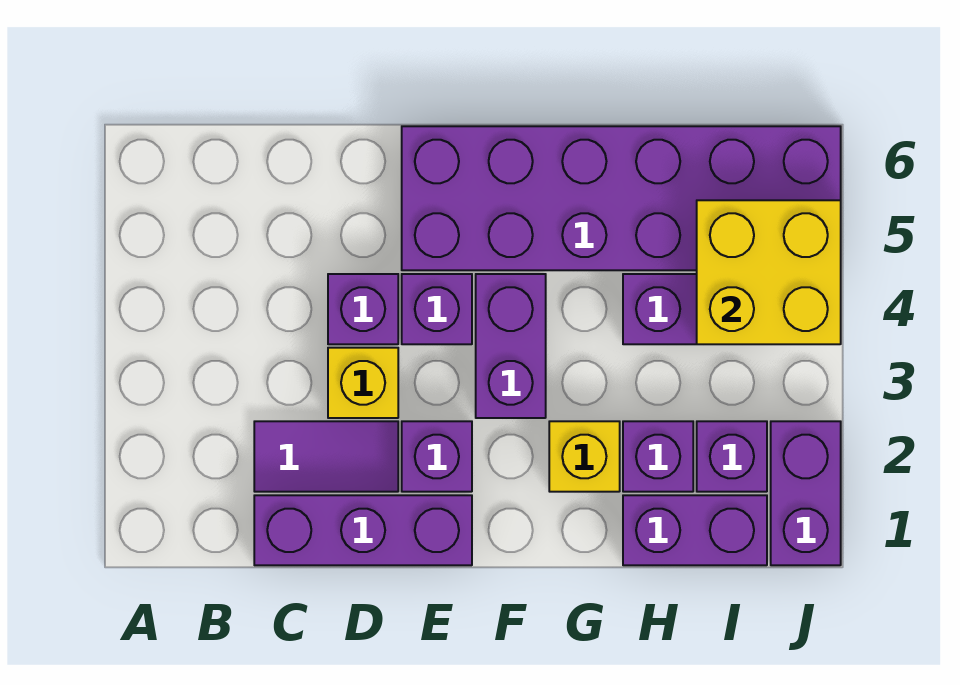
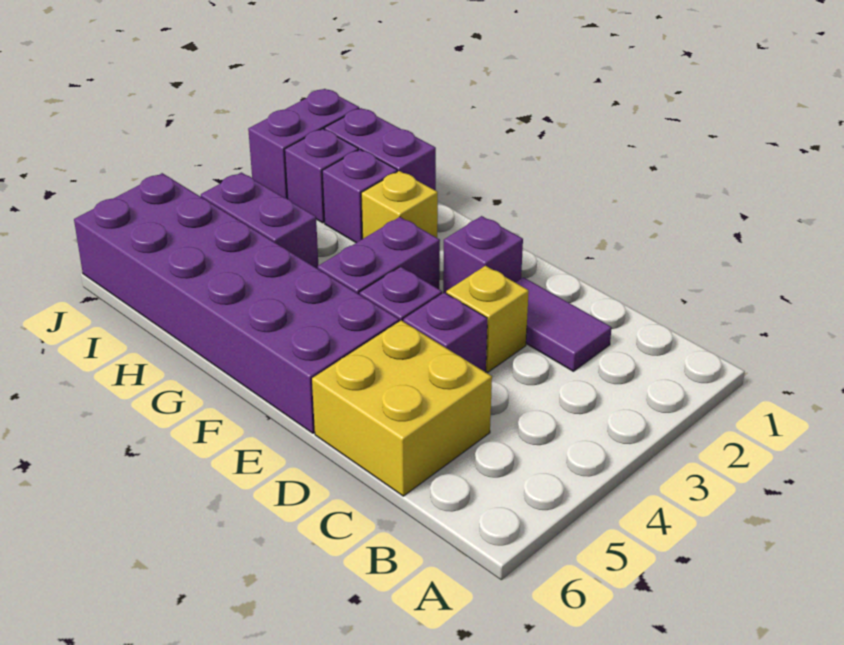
purple 1x3 brick [254,495,472,565] -> none
yellow 2x2 brick [697,200,841,344] -> yellow 2x2 brick moved to [312,320,492,496]

